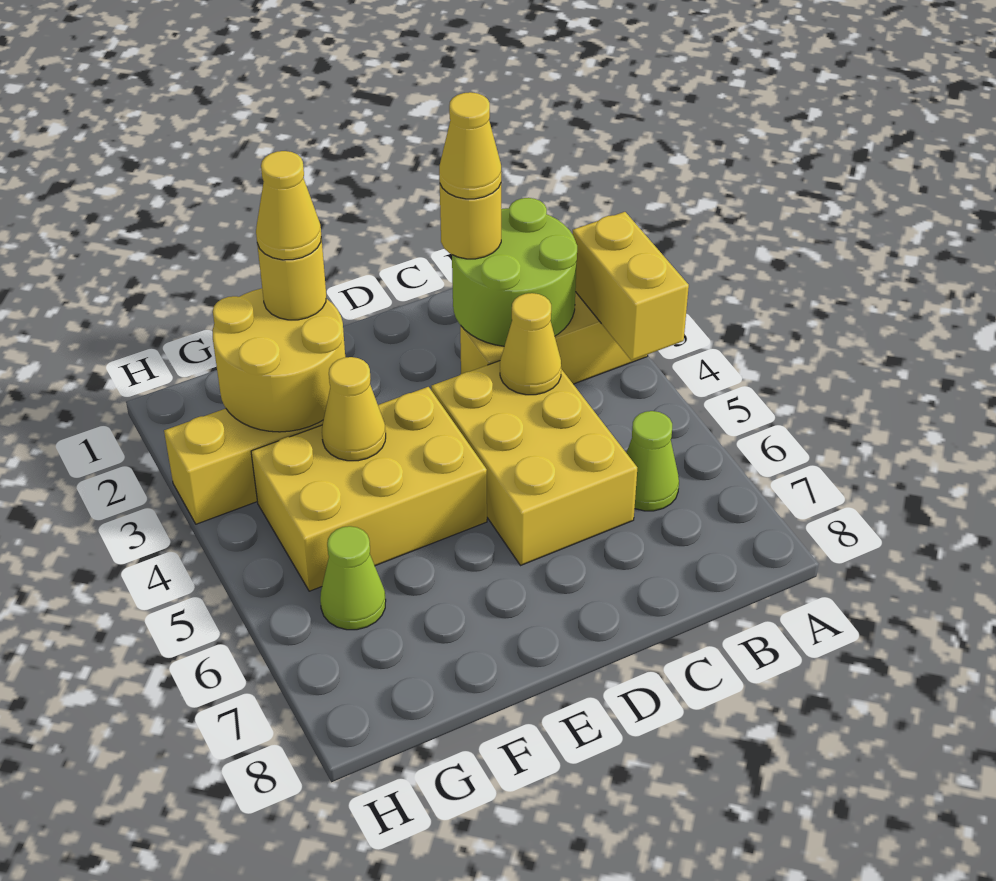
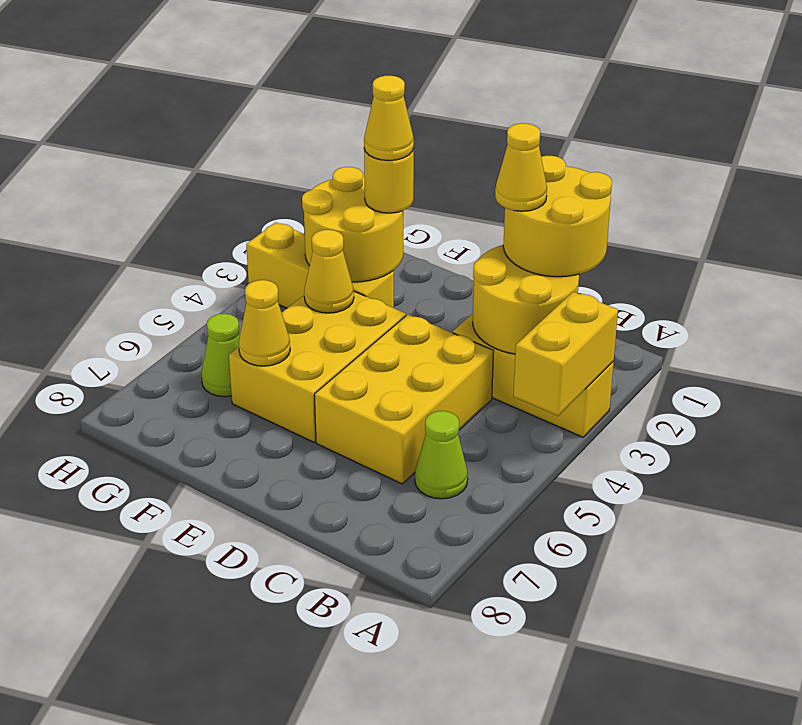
lime 2x2 round brick [452,198,577,346] -> yellow 2x2 round brick [473,245,579,354]
yellow 1x1 round brick [440,184,501,259] -> yellow 2x2 round brick [503,156,612,277]
yellow 1x1 cone [500,293,561,395] -> yellow 1x1 cone moved to [239,280,290,366]
yellow 2x3 brick [251,387,487,591] -> yellow 2x3 brick turned to [229,292,406,442]

